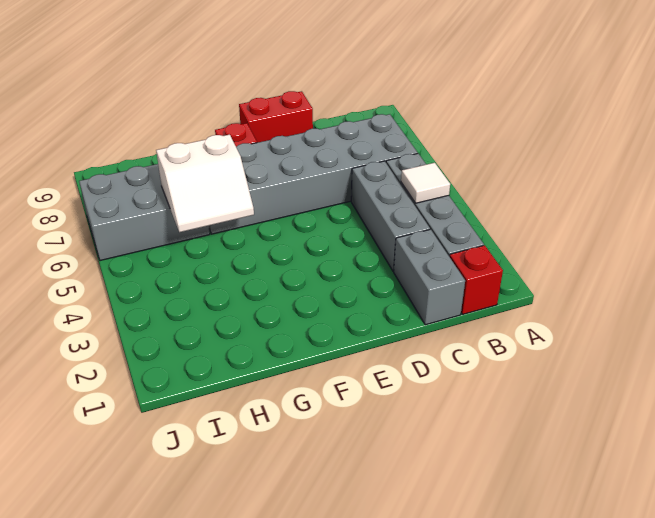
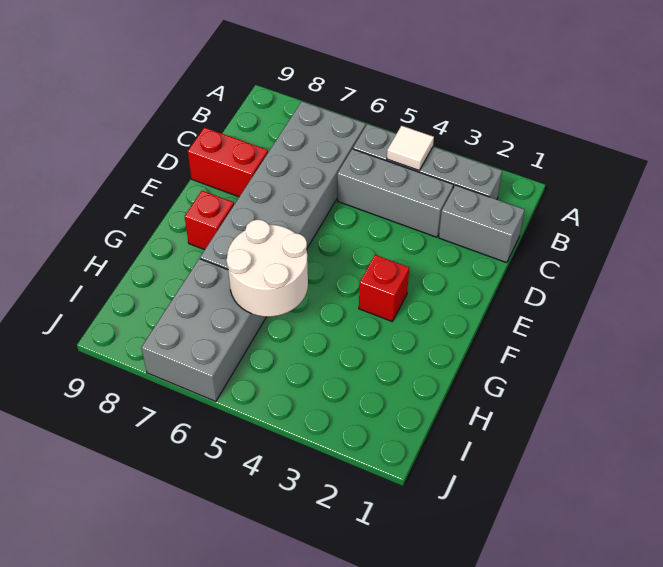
red 1x1 brick [450,245,503,314] -> red 1x1 brick moved to [359,255,409,322]
red 1x2 brick [239,91,313,143] -> red 1x2 brick turned to [188,127,268,197]
white 2x2 slope [156,135,254,232] -> white 2x2 round brick [227,220,308,317]

